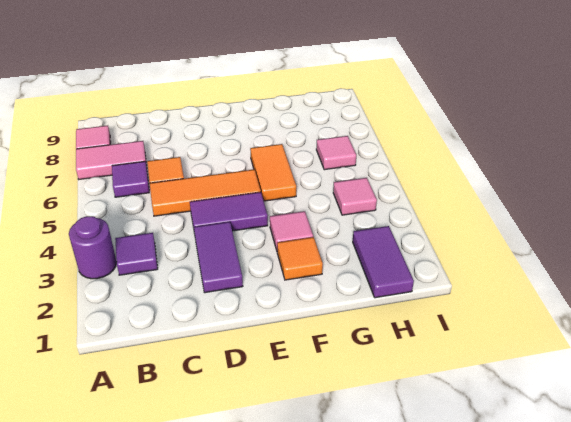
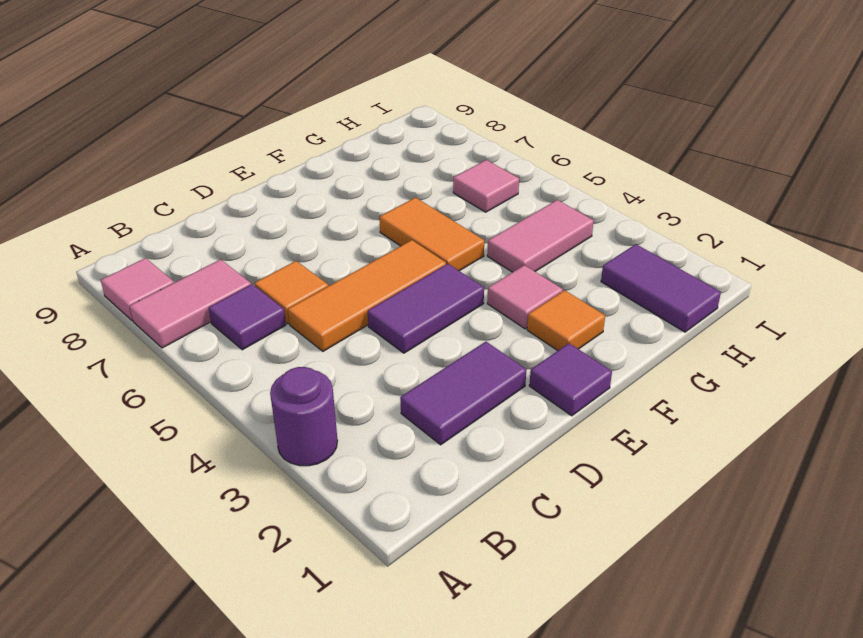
purple 1x1 tile [115,233,158,275] -> purple 1x1 tile moved to [529,343,612,416]
purple 1x2 tile [194,222,243,293] -> purple 1x2 tile turned to [400,342,526,445]
pink 1x1 tile [333,178,377,215] -> pink 1x2 tile [487,200,594,272]

